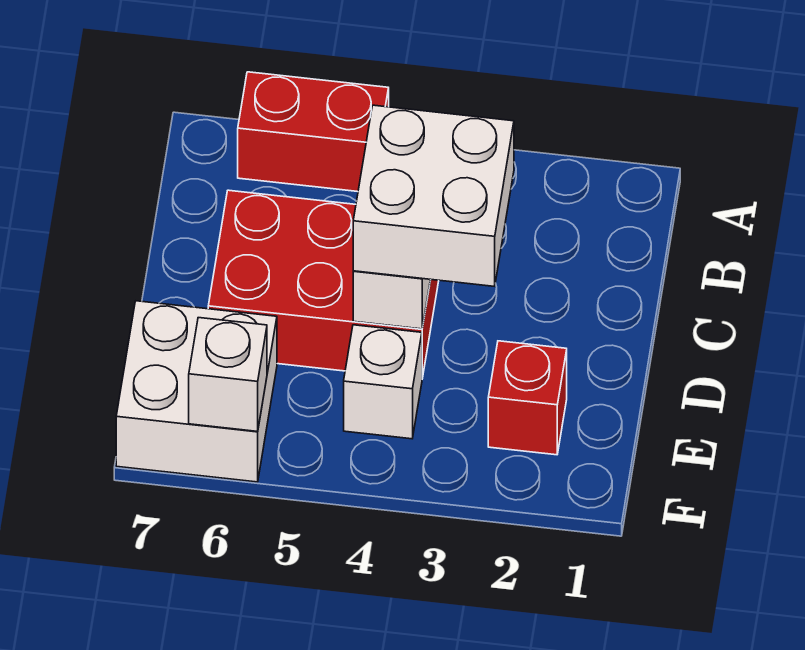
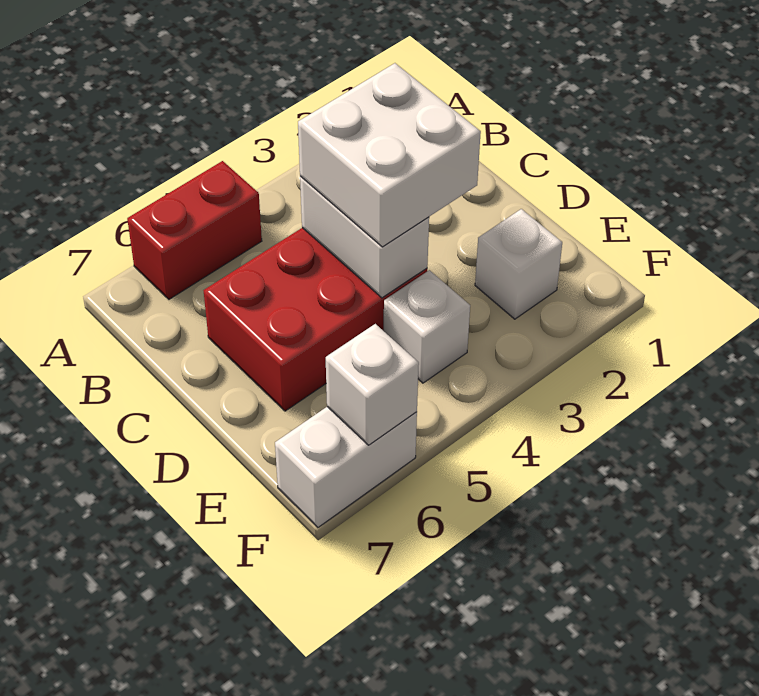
red 1x1 brick [488,341,567,455] -> white 1x1 brick [475,209,562,319]
white 2x2 brick [116,301,277,482] -> white 1x2 brick [275,407,417,527]

